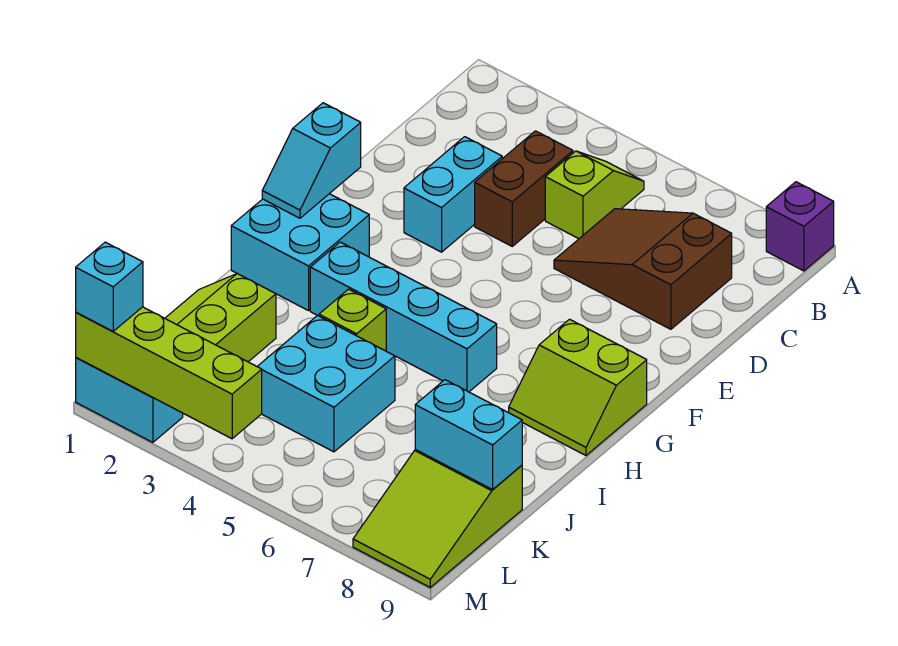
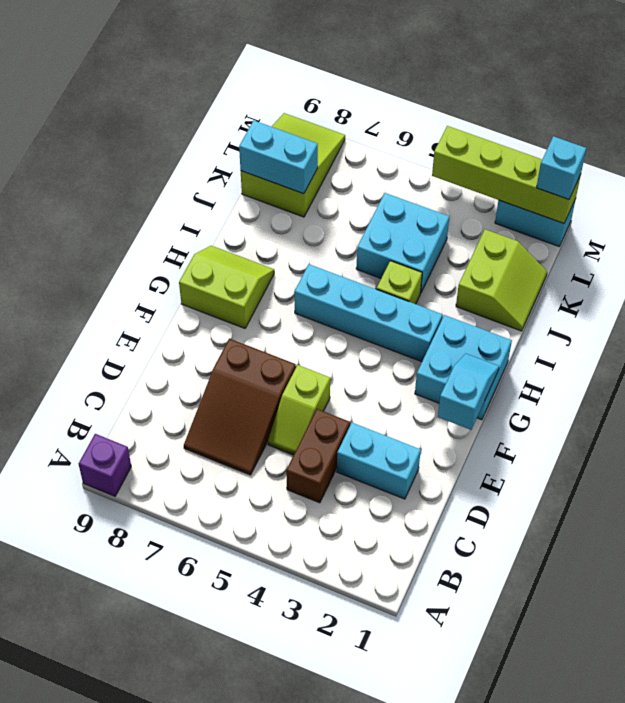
lime 1x2 slope [545,151,644,239] -> lime 1x2 slope moved to [268,365,330,455]
brown 2x3 slope [554,209,732,329] -> brown 2x3 slope turned to [184,339,296,475]
cyan 1x2 brick [404,137,502,252] -> cyan 1x2 brick turned to [337,423,421,499]

